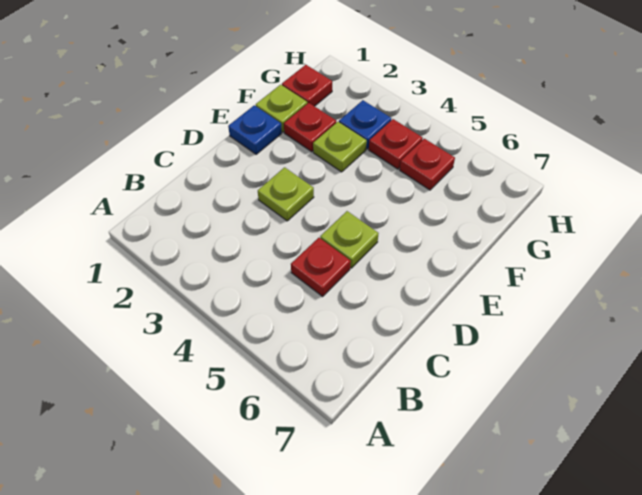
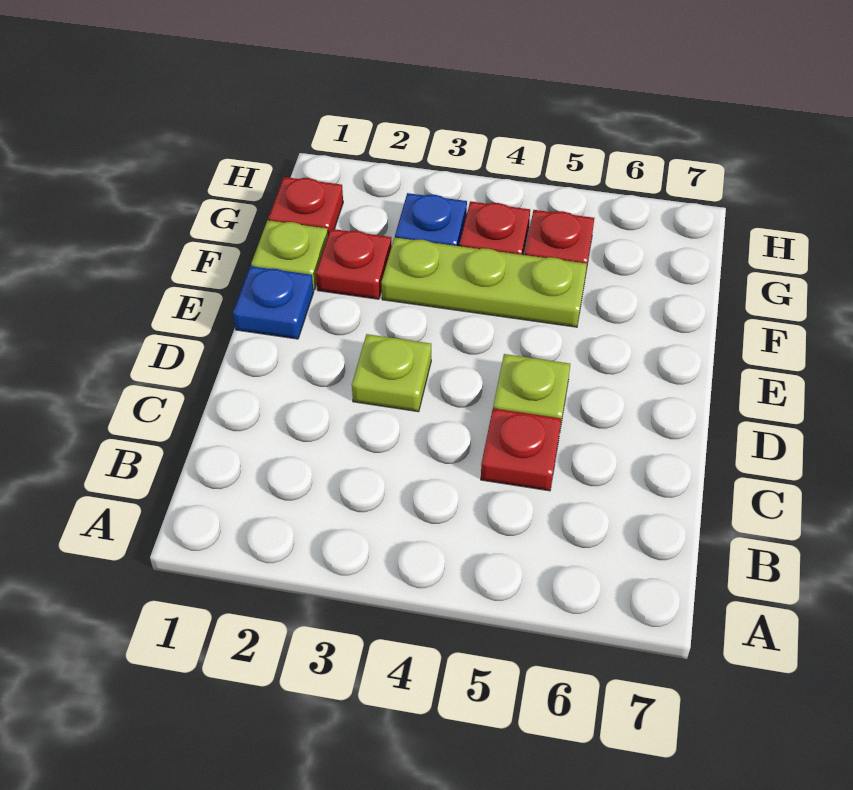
lime 1x1 plate [313,122,367,172] -> lime 1x3 plate [381,238,587,327]

